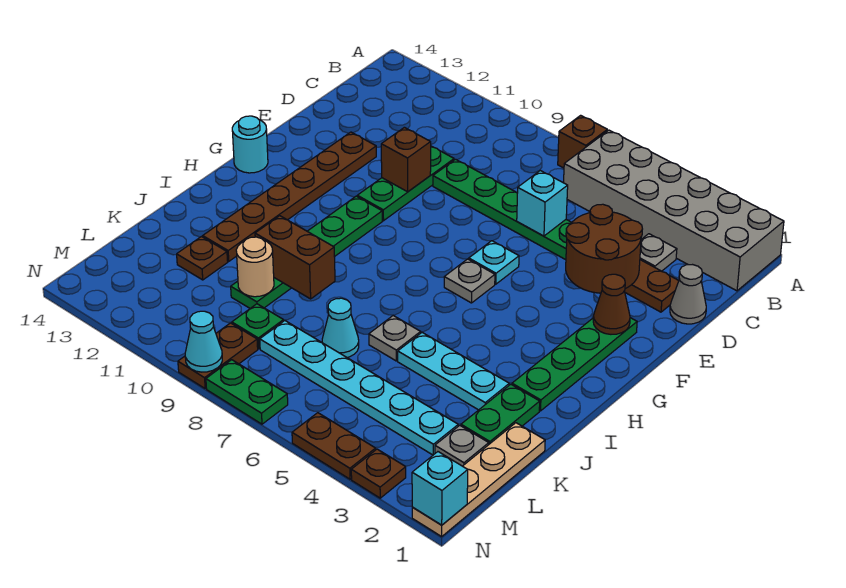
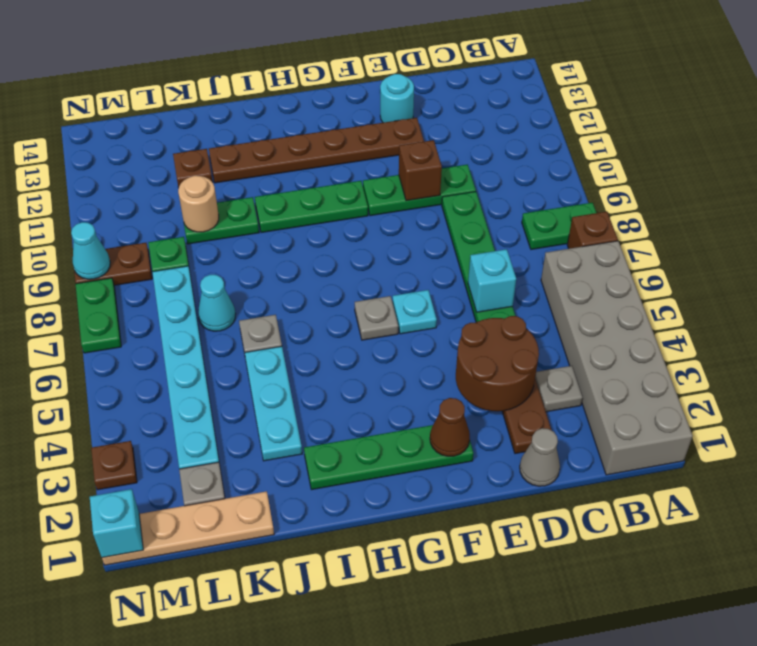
cyan 1x1 round brick [232,116,268,173] -> cyan 1x1 round brick moved to [380,74,414,123]
green 1x2 plate [461,384,540,444] -> green 1x2 plate moved to [522,203,596,249]
brown 1x2 brick [255,216,335,299] -> none
brown 1x2 plate [292,413,376,479] -> none

